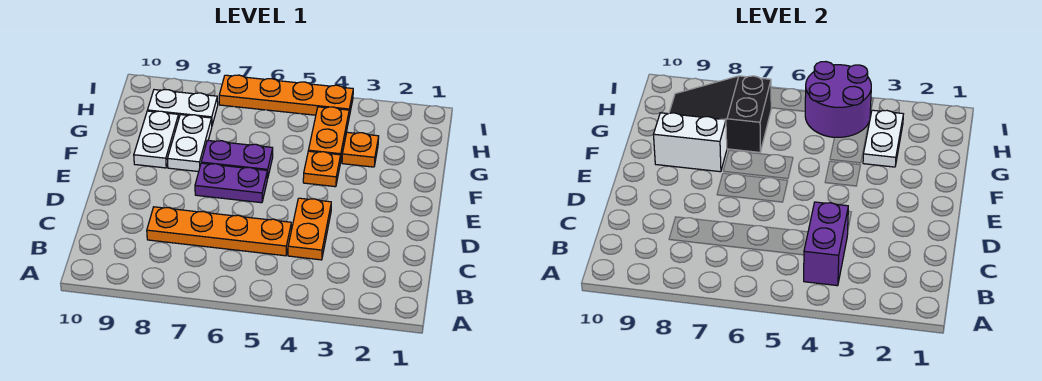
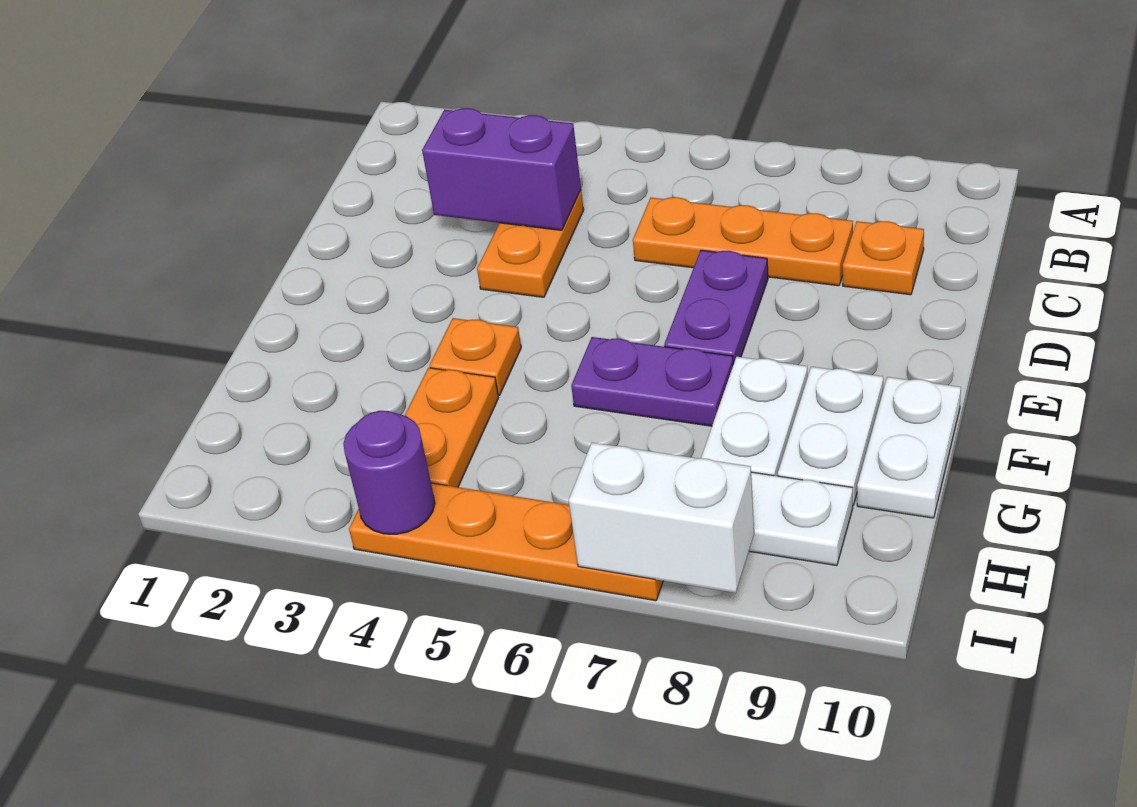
purple 1x2 brick [804,202,848,286] -> purple 1x2 brick turned to [422,108,581,230]
orange 1x4 plate [147,207,291,256] -> orange 1x3 plate [633,197,853,286]
purple 1x2 plate [195,163,267,203] -> purple 1x2 plate turned to [664,250,768,364]
white 1x2 brick [654,113,727,172] -> white 1x2 brick moved to [569,443,754,593]
orange 1x1 plate [342,132,379,167] -> orange 1x1 plate moved to [843,221,924,295]
white 1x2 plate [863,110,903,167] -> white 1x2 plate moved to [857,377,961,518]
black 2x3 slope [669,76,771,152] -> none
purple 2x2 round brick [805,62,871,137] -> purple 1x1 round brick [343,411,435,534]

